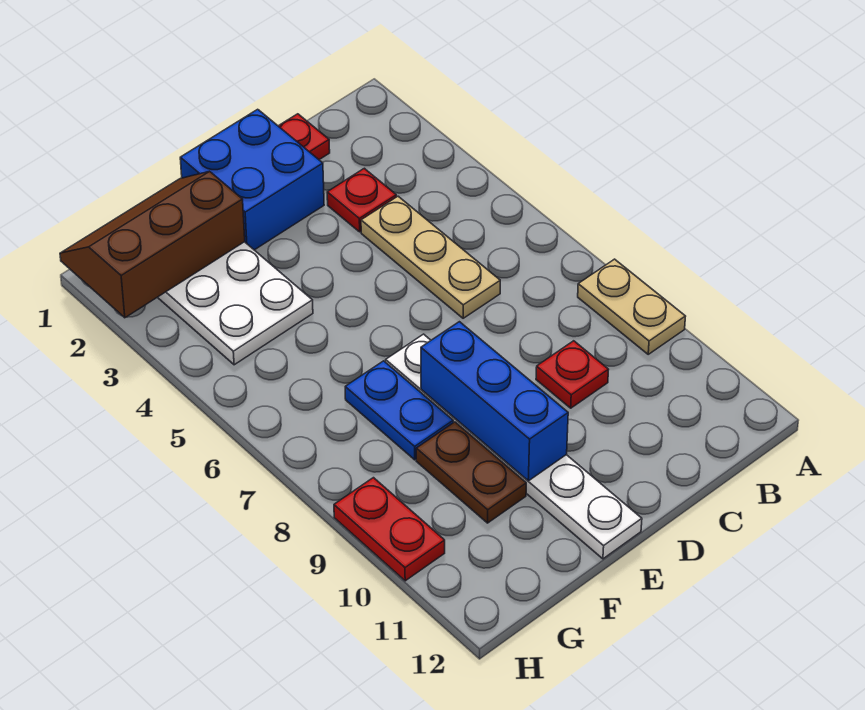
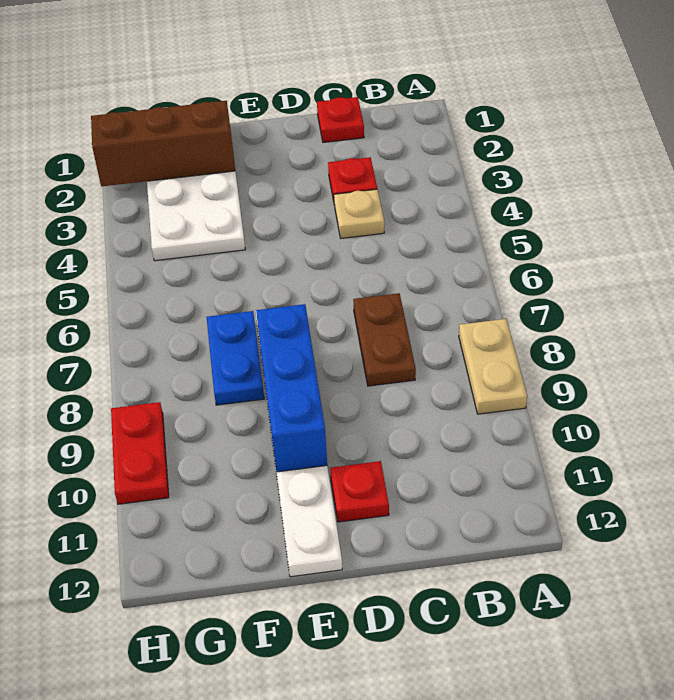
tan 1x3 plate [361,196,500,318] -> tan 1x1 plate [334,189,384,238]
red 1x1 plate [536,341,609,408] -> red 1x1 plate moved to [330,461,389,522]
blue 2x2 brick [180,109,324,250] -> none
brown 1x2 plate [416,422,526,523] -> brown 1x2 plate moved to [353,293,416,386]

